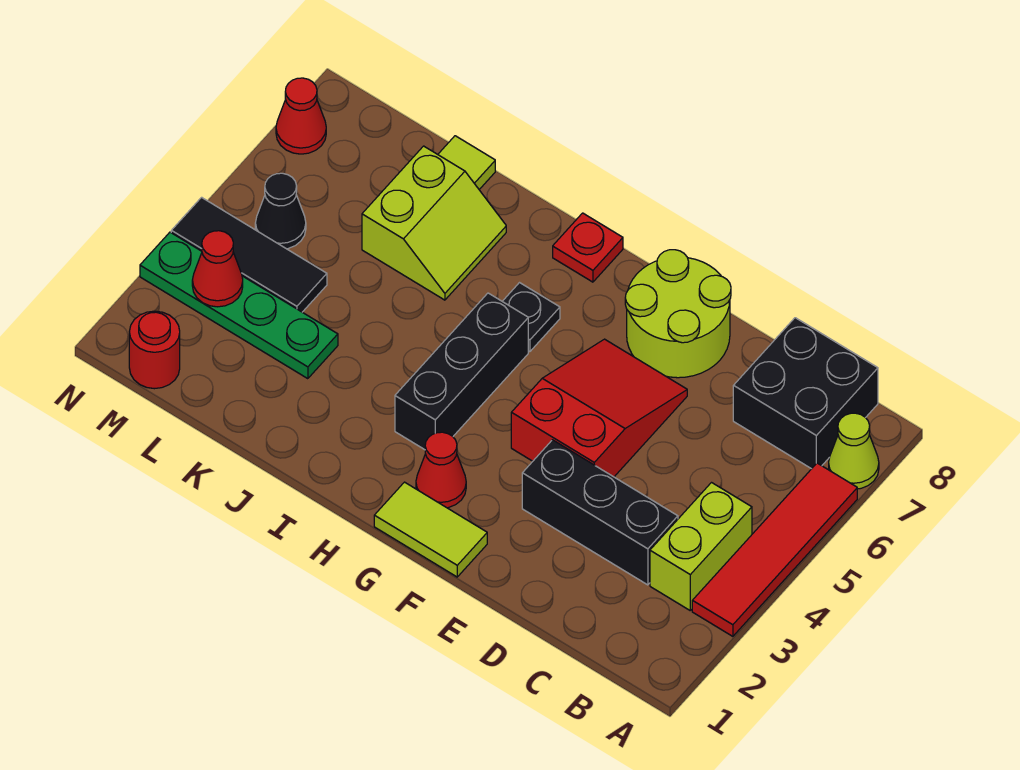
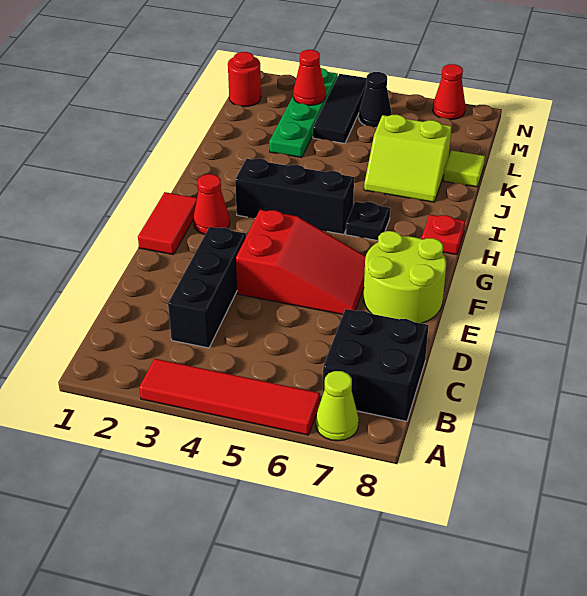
lime 1x2 brick [650,483,752,610] -> none
lime 1x2 tile [374,482,487,577] -> red 1x2 tile [138,192,197,255]

